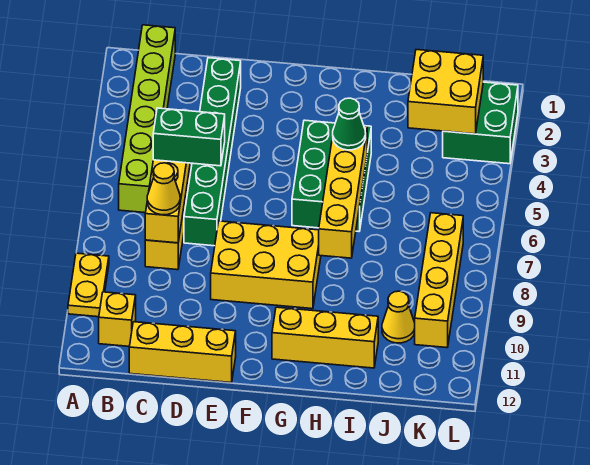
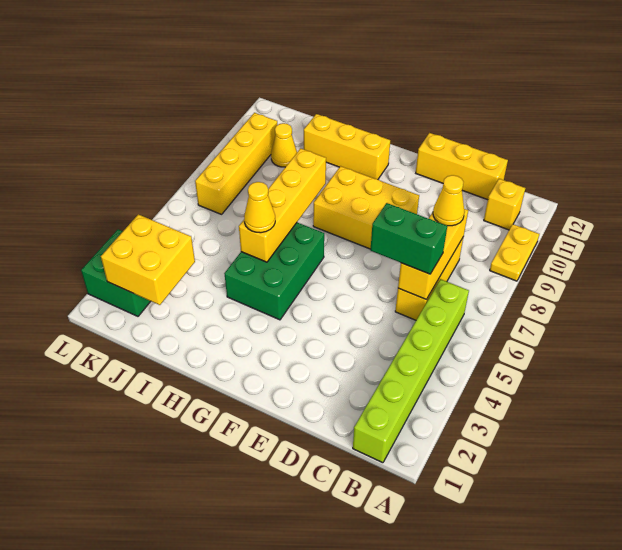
green 1x6 brick [184,58,241,246] -> none
green 1x1 cone [333,98,366,150] -> yellow 1x1 cone [244,182,275,233]

